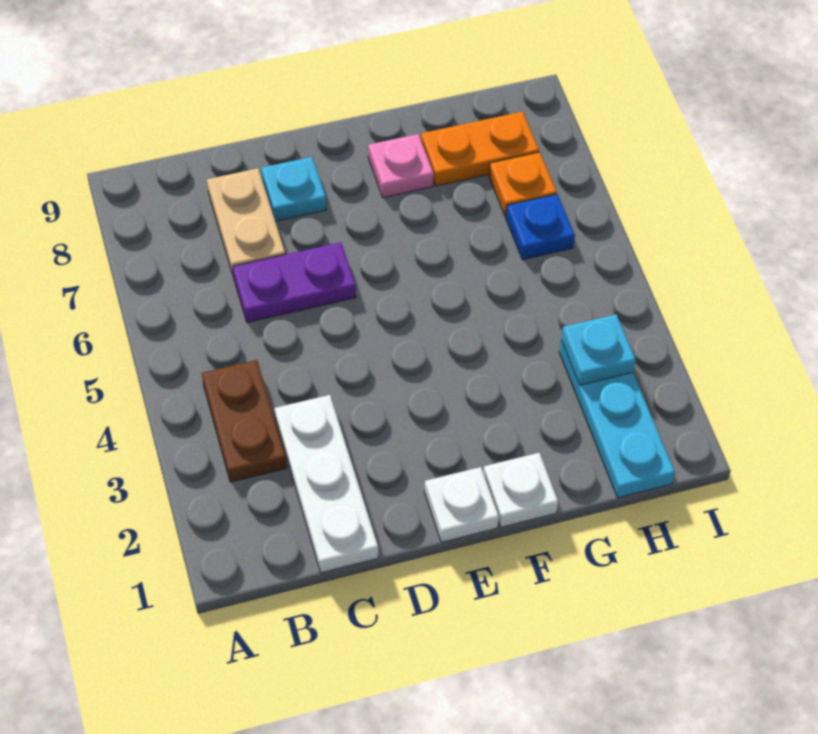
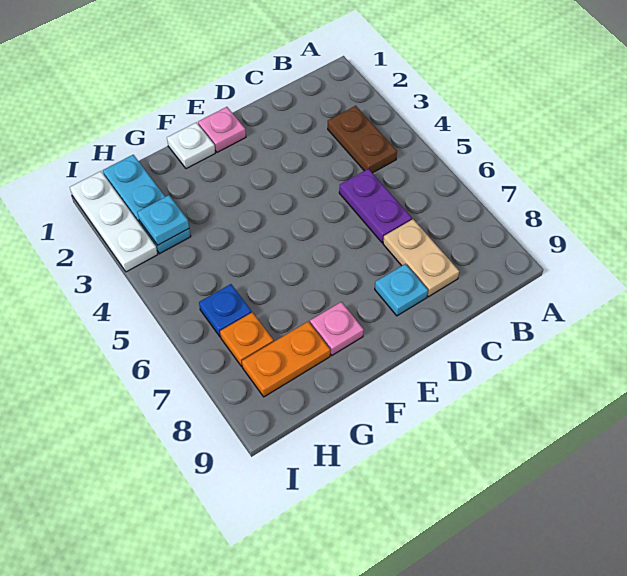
white 1x3 plate [274,395,378,573] -> white 1x3 plate moved to [70,171,158,272]
purple 1x2 plate [233,242,356,323] -> purple 1x2 plate turned to [339,169,412,243]
white 1x1 plate [424,467,499,542] -> pink 1x1 plate [198,107,246,152]

